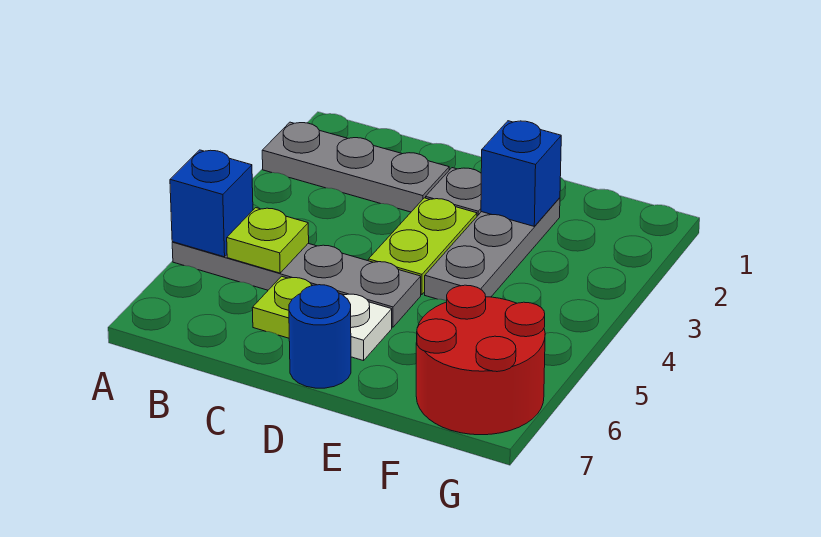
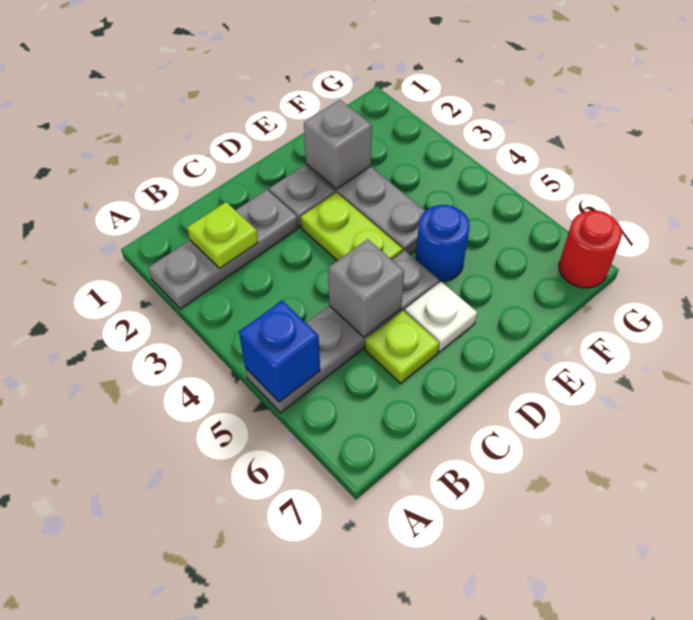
lime 1x1 plate [227,208,309,273] -> lime 1x1 plate moved to [187,202,258,268]
none -> grey 1x1 brick [328,239,404,337]
blue 1x1 round brick [289,285,351,388] -> blue 1x1 round brick moved to [416,205,470,282]
blue 1x1 brick [481,121,561,226] -> grey 1x1 brick [304,100,372,189]
red 2x2 round brick [416,285,545,435] -> red 1x1 round brick [559,211,622,288]

